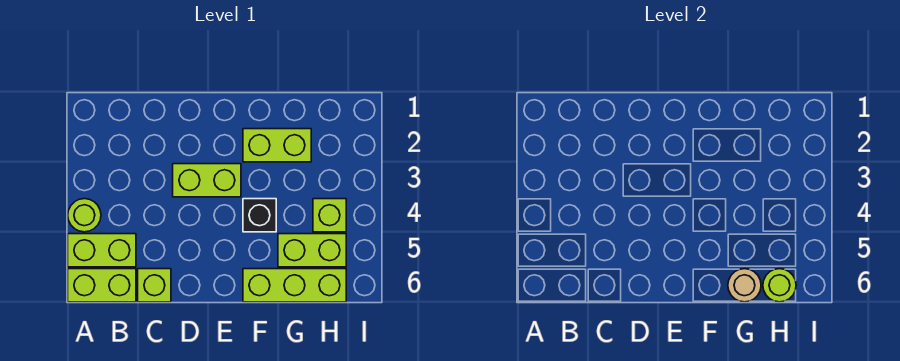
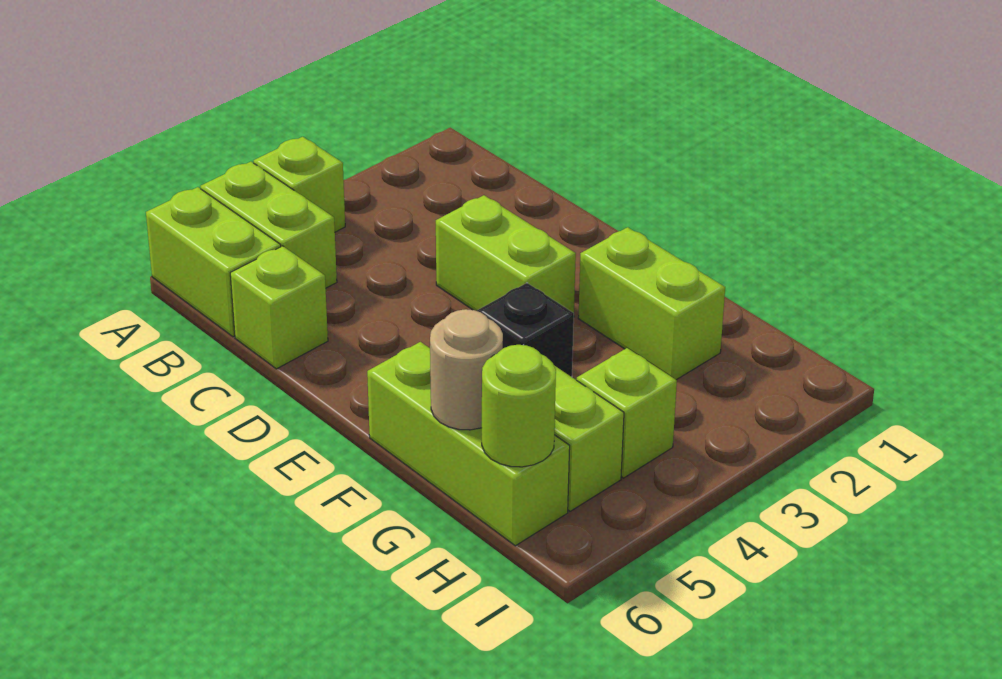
lime 1x1 round brick [68,199,101,232] -> lime 1x1 brick [254,137,345,232]

